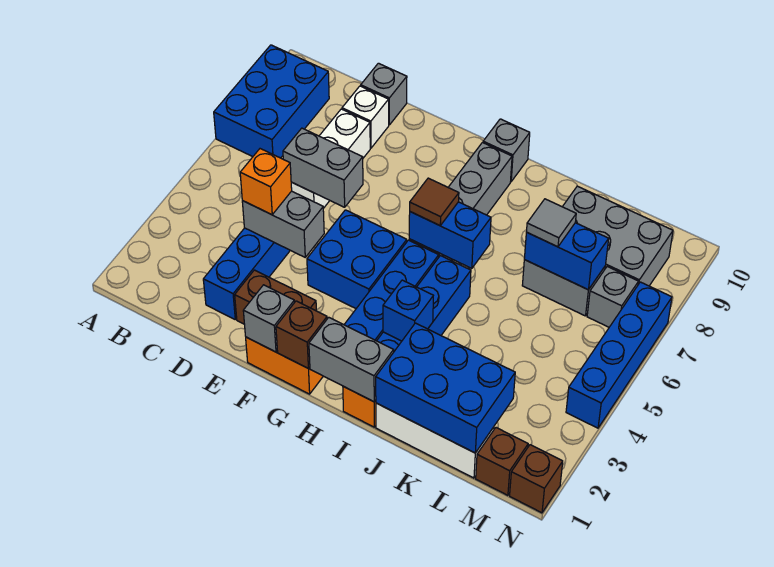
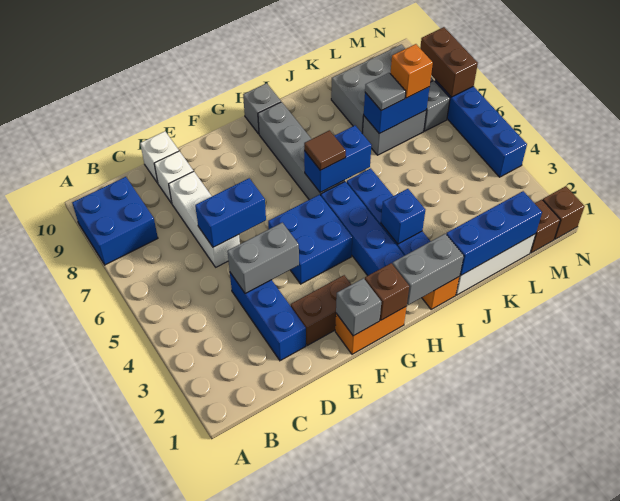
blue 2x3 brick [214,45,329,158] -> blue 2x2 brick [72,177,158,265]
orange 1x1 brick [240,149,292,215] -> orange 1x1 brick moved to [390,44,433,98]
grey 1x2 brick [283,128,363,207] -> blue 1x2 brick [195,178,266,247]
grey 1x1 brick [361,63,407,125] -> white 1x1 brick [140,131,179,183]
blue 2x3 brick [376,323,515,453] -> blue 1x3 brick [446,191,542,275]
none -> brown 1x2 brick [420,27,478,97]

